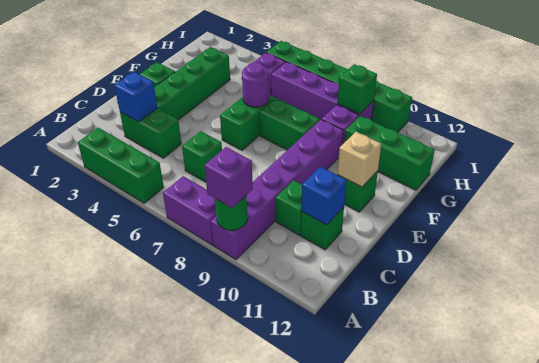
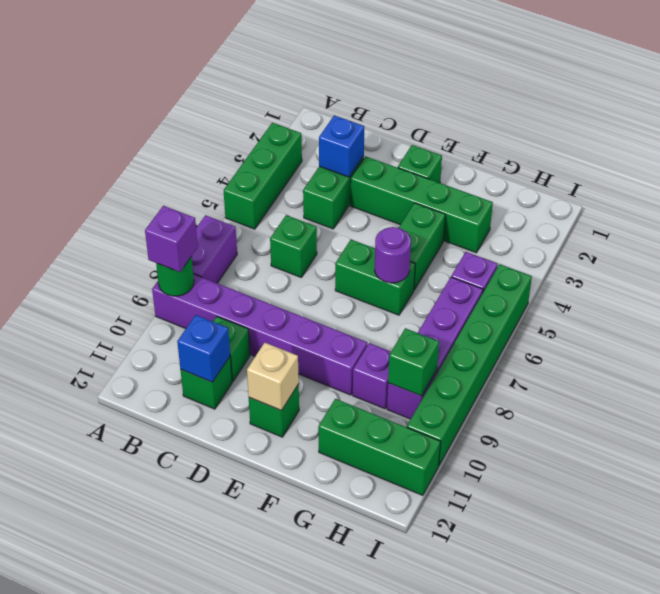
green 1x2 brick [259,98,320,150] -> green 1x2 brick moved to [399,203,445,290]
green 1x3 brick [344,116,435,190] -> green 1x3 brick turned to [318,399,440,495]

